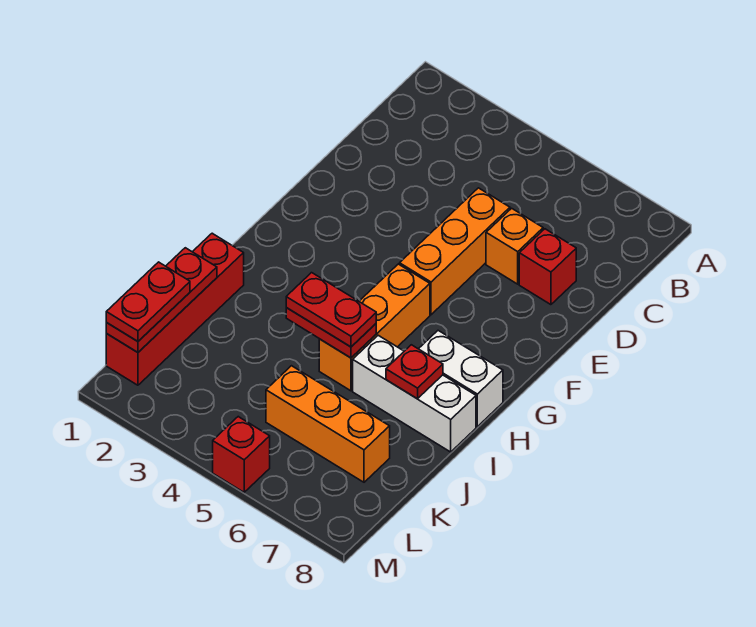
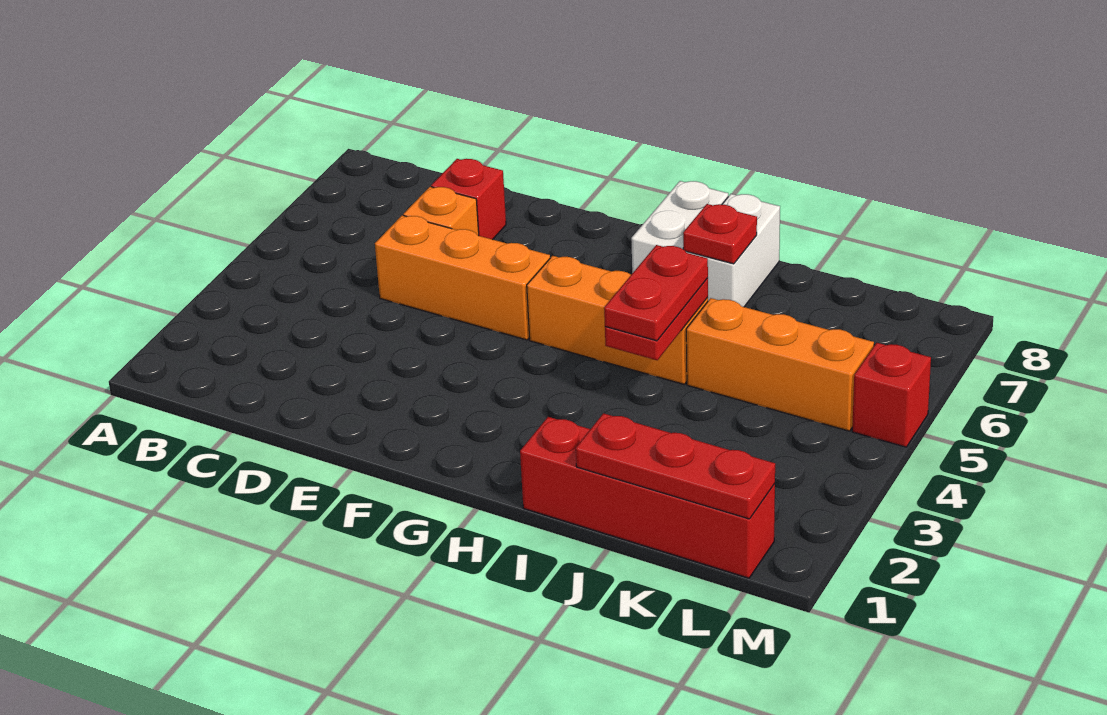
white 1x3 brick [353,335,476,452] -> white 1x2 brick [686,194,780,307]
red 1x2 plate [106,262,190,341] -> none
orange 1x3 brick [266,366,390,482] -> orange 1x3 brick turned to [686,298,874,431]

